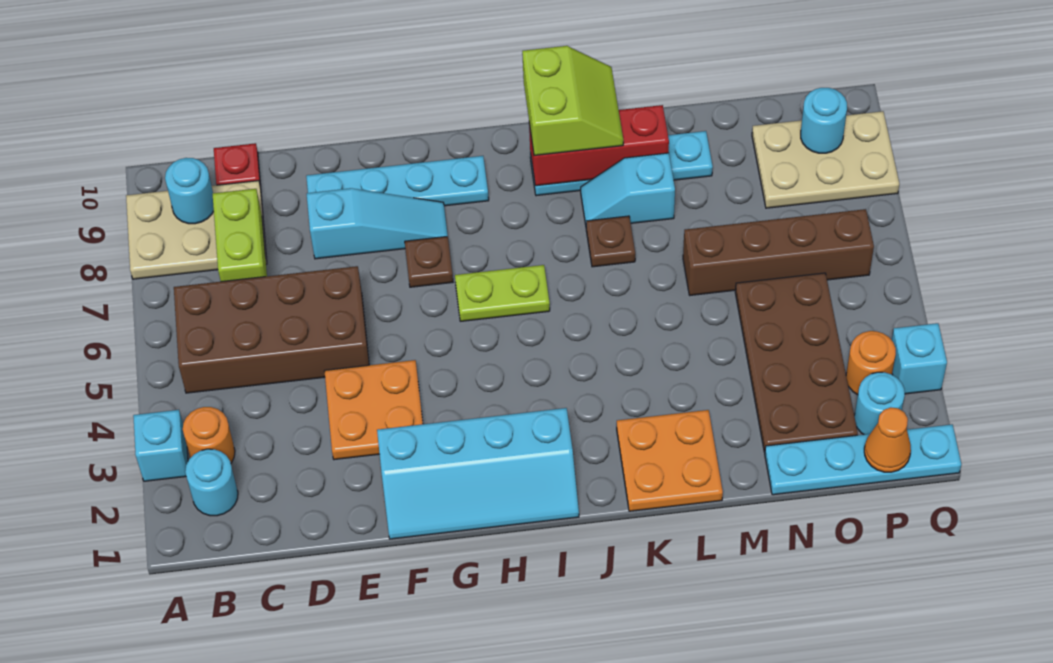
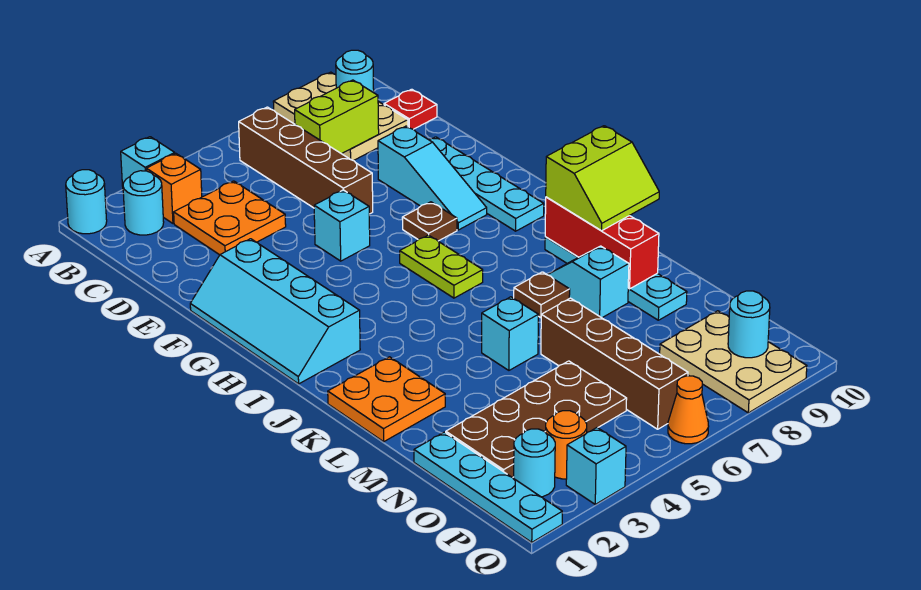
none -> cyan 1x1 round brick [66,170,107,234]
orange 1x1 round brick [183,407,235,463] -> orange 1x1 brick [146,154,202,223]
brown 2x4 brick [174,266,369,393] -> brown 1x4 brick [239,107,373,214]
orange 2x2 plate [325,360,423,460] -> orange 2x2 plate moved to [174,181,286,255]
none -> cyan 1x1 brick [314,190,370,261]
none -> cyan 1x1 brick [482,297,538,370]
orange 1x1 cone [864,407,911,472] -> orange 1x1 cone moved to [668,376,709,444]

